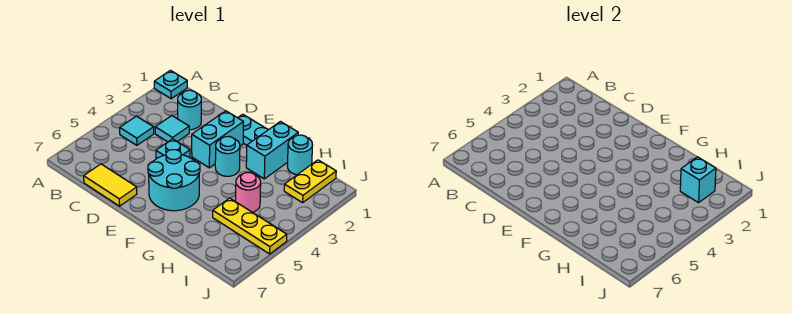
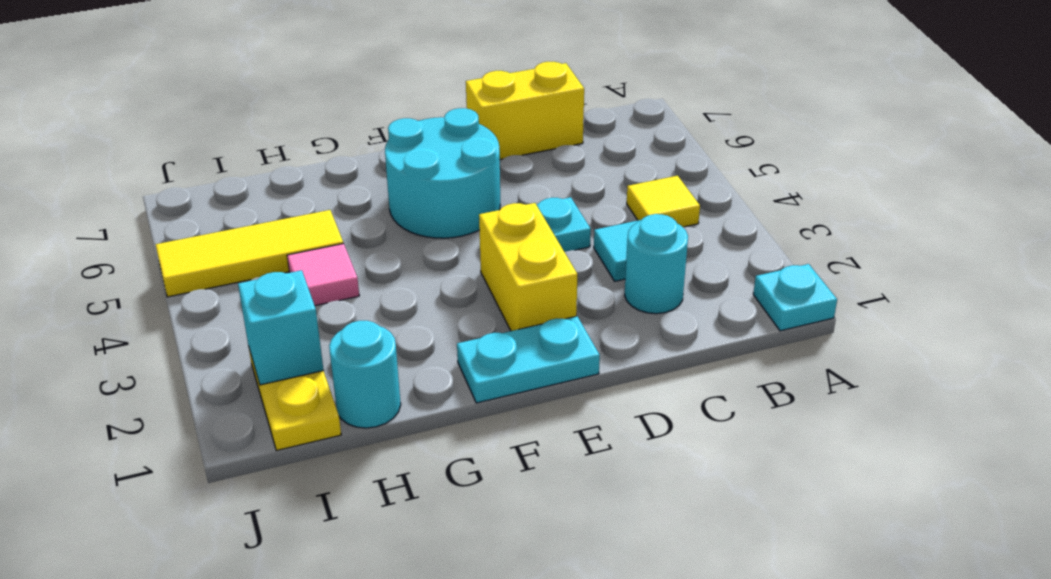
cyan 1x1 tile [120,116,154,145] -> yellow 1x1 tile [627,176,700,227]
yellow 1x2 tile [84,164,137,206] -> yellow 1x2 brick [466,62,584,159]
cyan 1x2 brick [192,111,244,168] -> yellow 1x2 brick [479,203,577,331]
cyan 1x1 round brick [215,136,240,176] -> none
cyan 1x2 brick [246,122,298,179] -> none
pink 1x1 round brick [236,172,261,212] -> pink 1x1 tile [287,243,359,306]
yellow 1x3 plate [213,198,287,254] -> yellow 1x3 tile [156,210,343,297]

